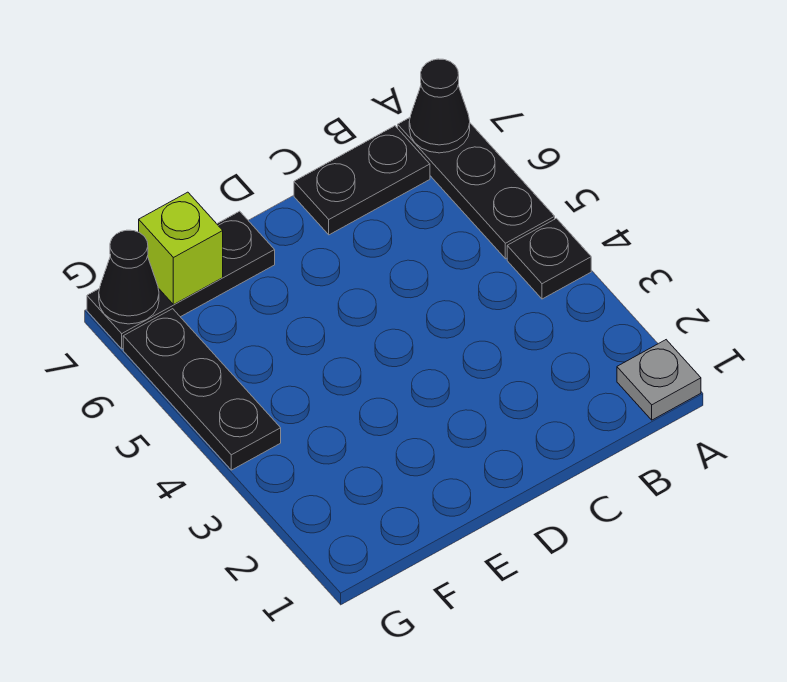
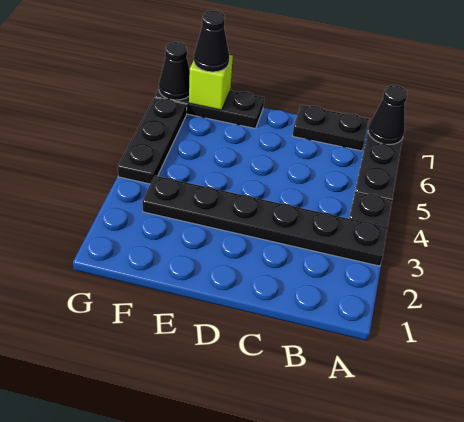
grey 1x1 plate [617,340,701,420] -> none
none -> black 1x6 plate [142,176,388,266]
none -> black 1x1 cone [194,11,229,72]

